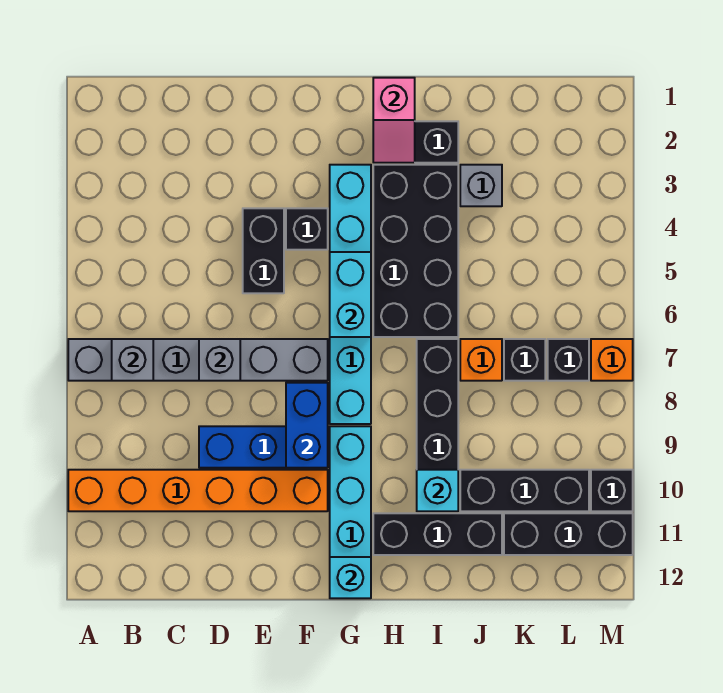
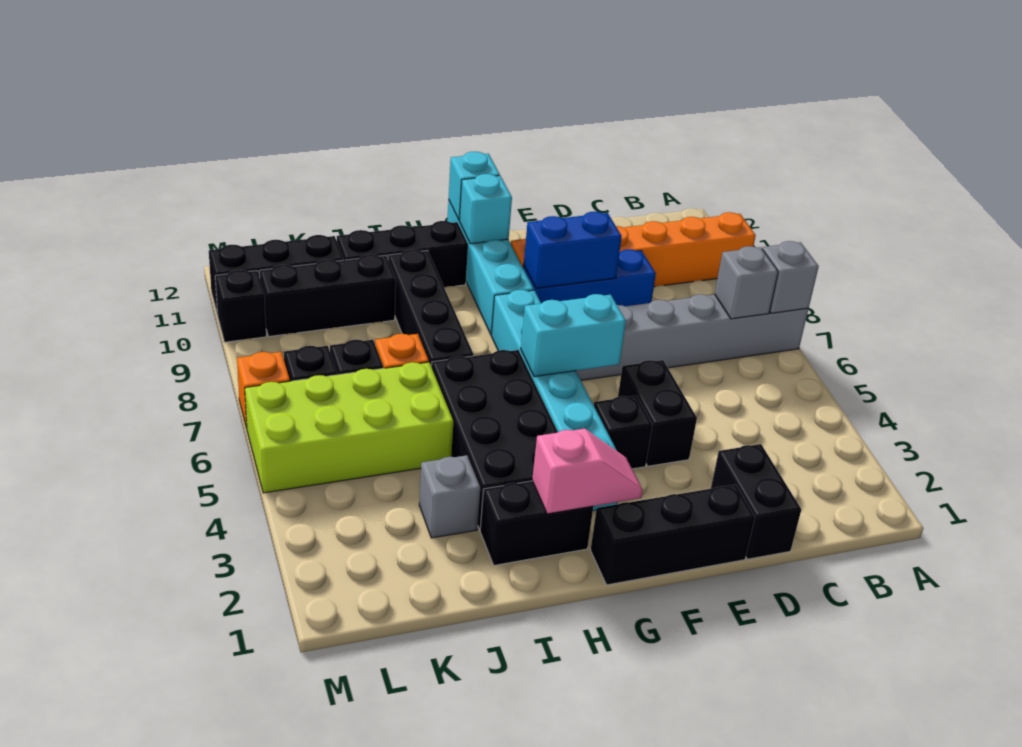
none -> black 1x2 brick [711,444,801,559]
grey 1x1 brick [199,339,240,381] -> grey 1x1 brick moved to [763,241,819,313]
none -> black 1x3 brick [590,485,755,585]
blue 1x2 brick [286,383,328,468] -> blue 1x2 brick turned to [524,212,622,288]
cyan 1x2 brick [330,252,371,337] -> cyan 1x2 brick turned to [521,294,626,377]
pink 1x2 slope [373,78,415,163] -> pink 1x2 slope turned to [532,429,643,514]
cyan 1x1 brick [417,470,458,511] -> cyan 1x1 brick moved to [459,174,512,244]
none -> lime 2x4 brick [245,362,454,493]

